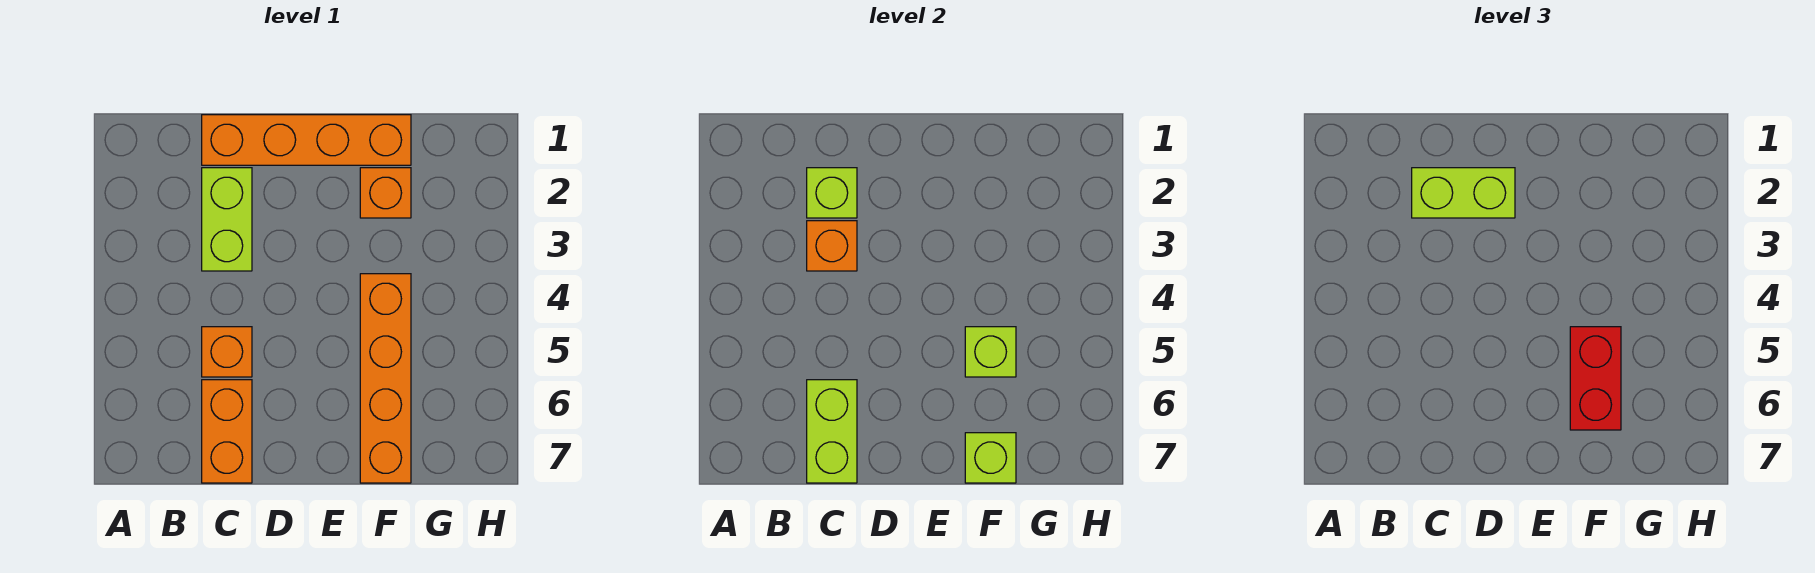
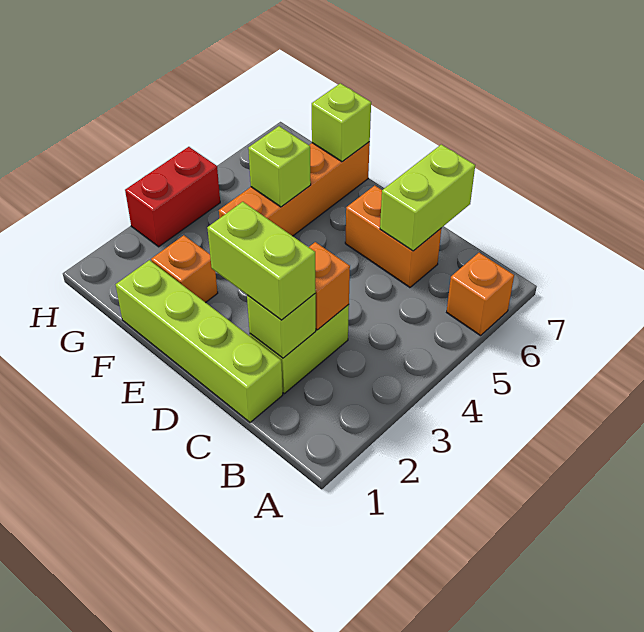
orange 1x4 brick [202,115,411,165] -> lime 1x4 brick [116,260,283,422]
orange 1x1 brick [202,327,252,377] -> orange 1x1 brick moved to [447,253,514,335]
orange 1x2 brick [202,380,252,483] -> orange 1x2 brick turned to [345,185,441,287]
red 1x2 brick [1570,327,1621,430] -> red 1x2 brick moved to [125,147,220,247]

